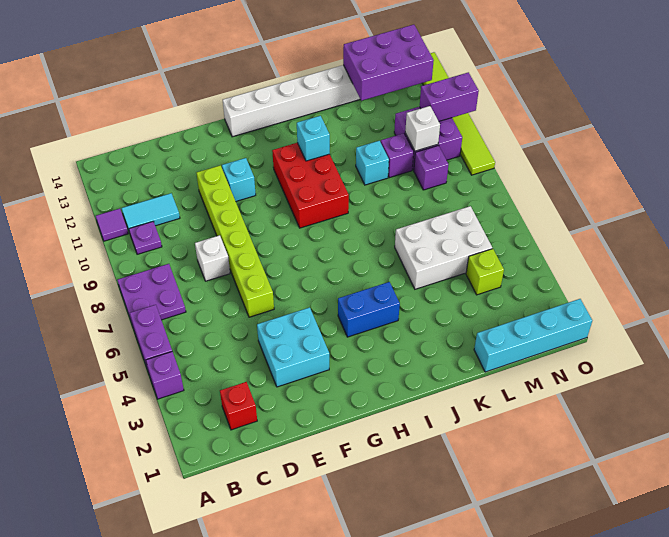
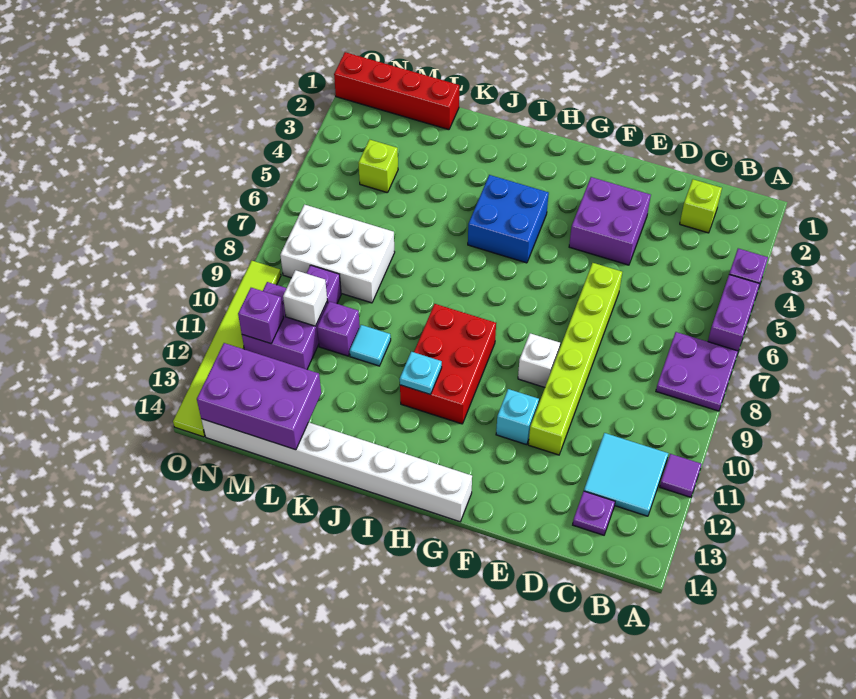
purple 1x1 plate [129,222,162,254] -> purple 1x1 plate moved to [573,491,615,535]
cyan 1x2 tile [122,193,180,230] -> cyan 2x2 tile [584,433,668,516]
red 1x1 brick [220,382,257,430] -> lime 1x1 brick [680,179,722,233]
white 1x1 brick [195,235,230,281] -> white 1x1 brick moved to [518,333,560,387]
cyan 2x2 brick [257,307,329,387] -> purple 2x2 brick [569,177,651,265]
blue 1x2 brick [338,282,400,337] -> blue 2x2 brick [468,175,549,263]
cyan 1x1 brick [297,116,330,161] -> cyan 1x1 plate [400,352,442,395]
white 2x3 brick [395,206,492,289] -> white 2x3 brick moved to [280,205,395,303]
cyan 1x1 brick [356,141,389,185] -> cyan 1x1 tile [350,325,391,366]
cyan 1x4 brick [474,299,592,372] -> red 1x4 brick [334,52,459,130]
purple 1x2 brick [420,72,479,121] -> purple 1x1 brick [238,288,284,344]

